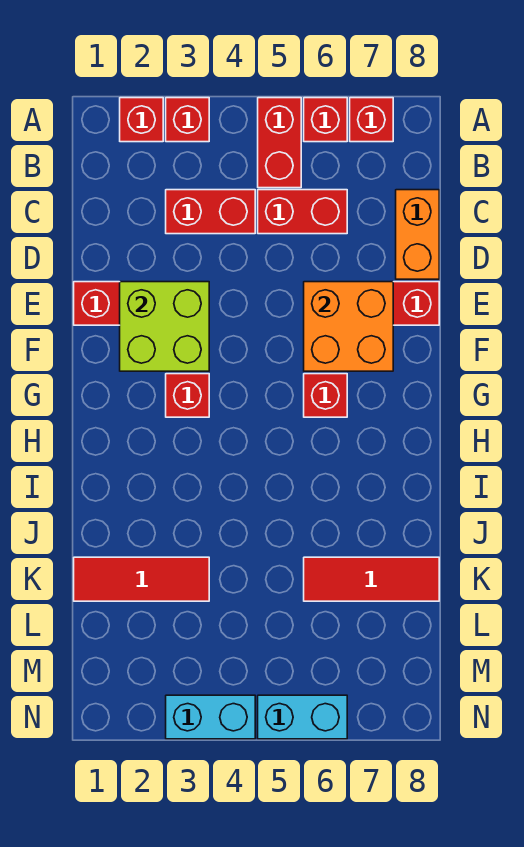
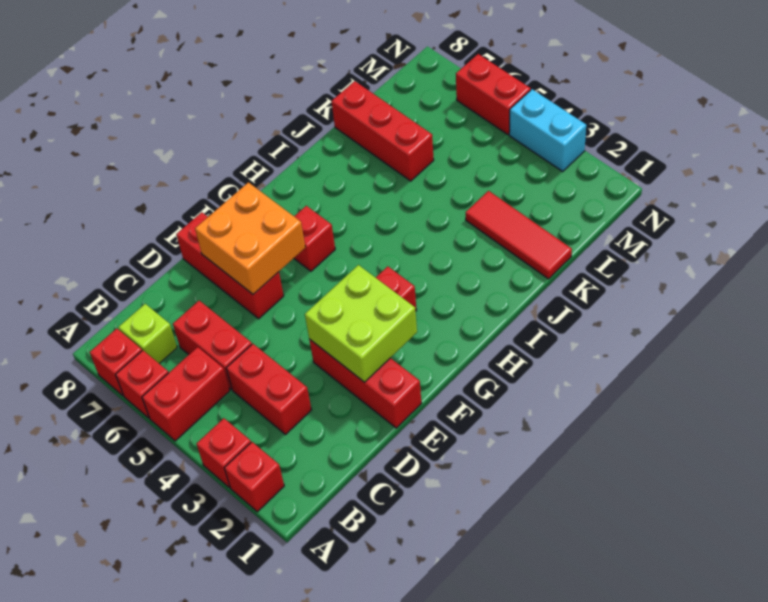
none -> lime 1x1 brick [119,304,177,364]
orange 1x2 brick [396,190,439,279] -> none
red 1x3 tile [304,557,439,601] -> red 1x3 brick [331,81,434,181]
cyan 1x2 brick [258,695,347,739] -> red 1x2 brick [456,54,531,135]

